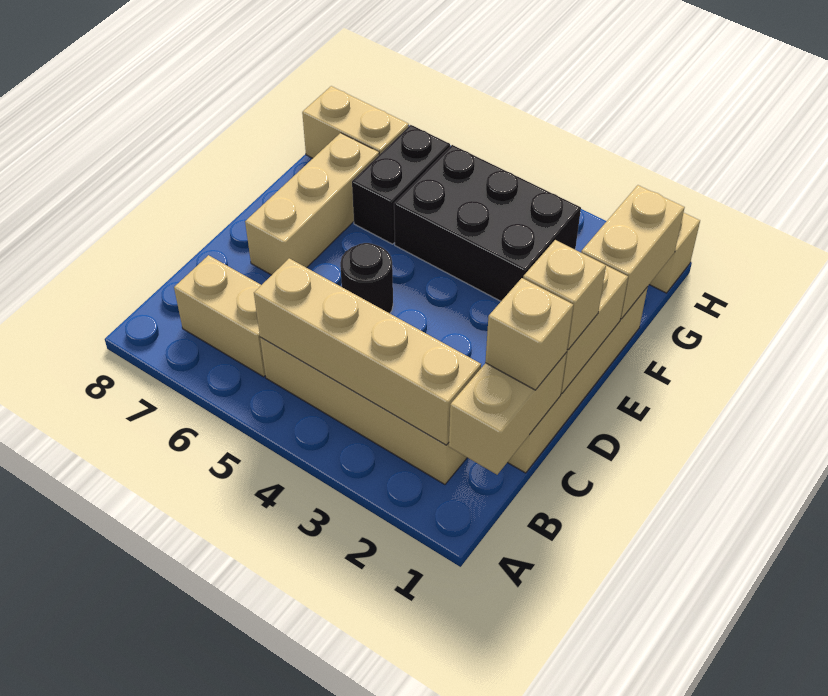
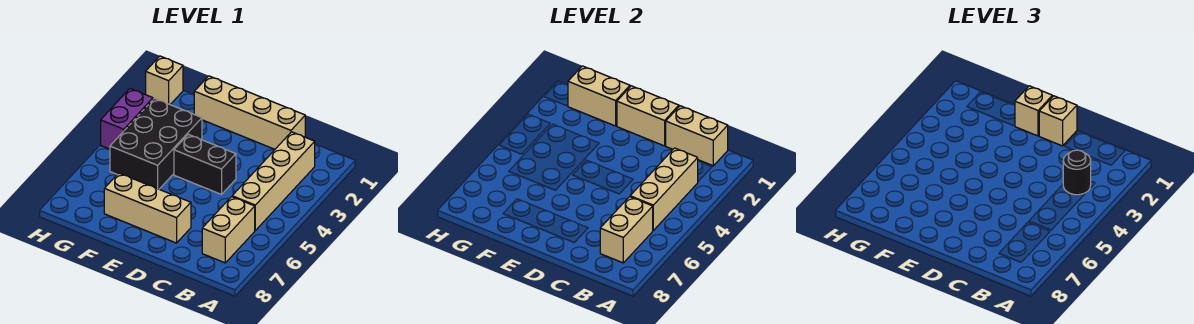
tan 1x4 brick [254,258,481,445] -> tan 1x3 brick [630,148,698,230]
tan 1x1 brick [485,278,573,390] -> tan 1x1 brick moved to [1015,86,1052,136]
black 1x1 round brick [340,243,393,313] -> black 1x1 round brick moved to [1063,150,1091,195]
black 1x2 brick [352,125,450,244] -> black 1x2 brick moved to [174,134,236,194]
tan 1x2 brick [302,86,409,158] -> tan 1x2 brick moved to [600,197,653,263]
none -> purple 1x2 brick [101,89,153,149]

